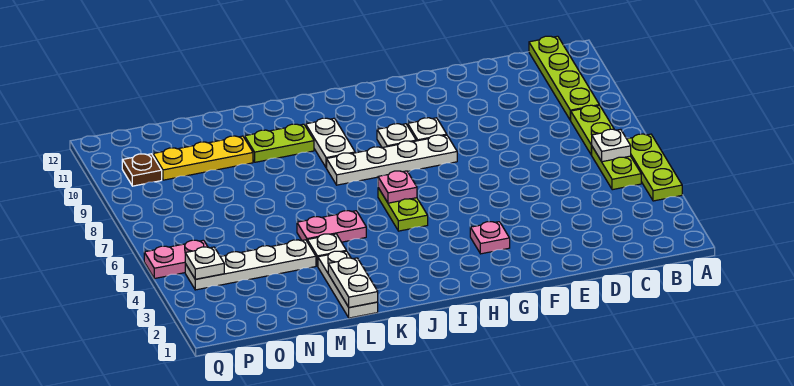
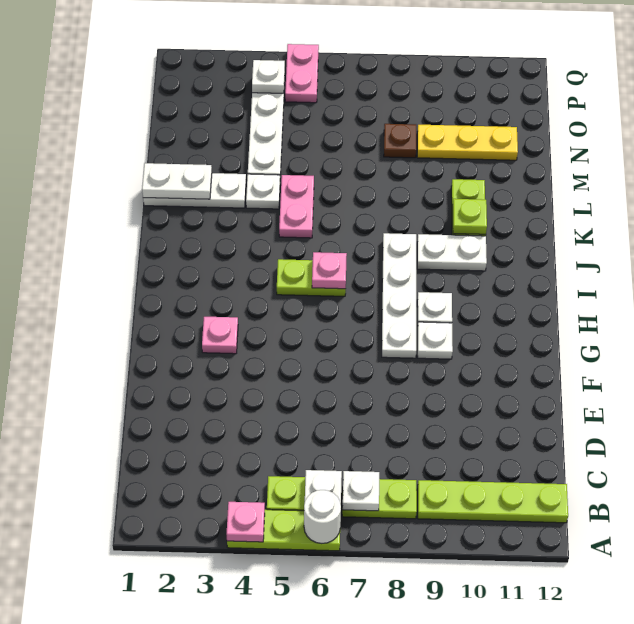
none -> pink 1x1 plate [227,502,265,542]
none -> white 1x1 round brick [304,490,341,544]
none -> white 1x1 plate [343,471,379,511]
none -> lime 1x1 plate [453,199,487,234]
yellow 1x3 plate [153,136,253,180] -> yellow 1x3 plate turned to [417,125,518,160]
brown 1x1 plate [122,154,162,186] -> brown 1x1 plate moved to [384,124,416,158]

